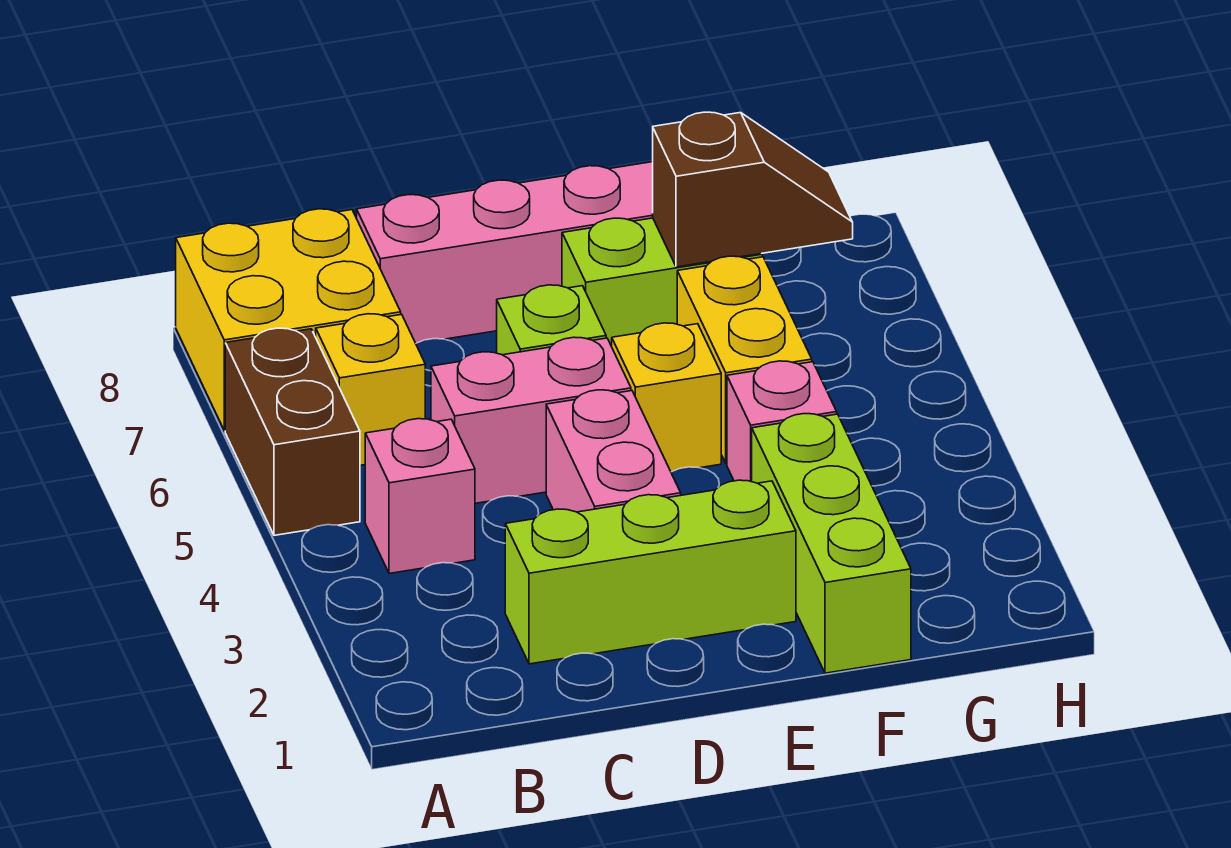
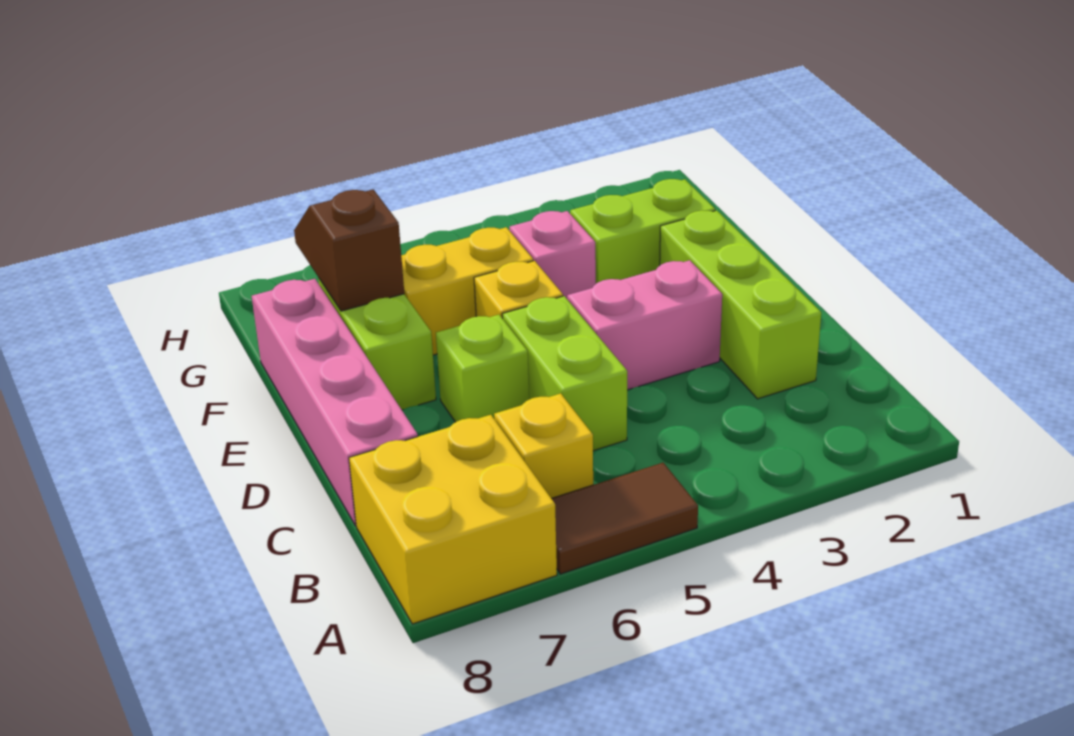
brown 1x2 brick [225,328,360,535] -> brown 1x2 tile [551,463,698,574]
pink 1x1 brick [365,419,475,574] -> none
pink 1x2 brick [431,337,631,503] -> lime 1x2 brick [502,296,627,451]
lime 1x3 brick [752,414,911,673] -> lime 1x2 brick [570,179,715,283]

